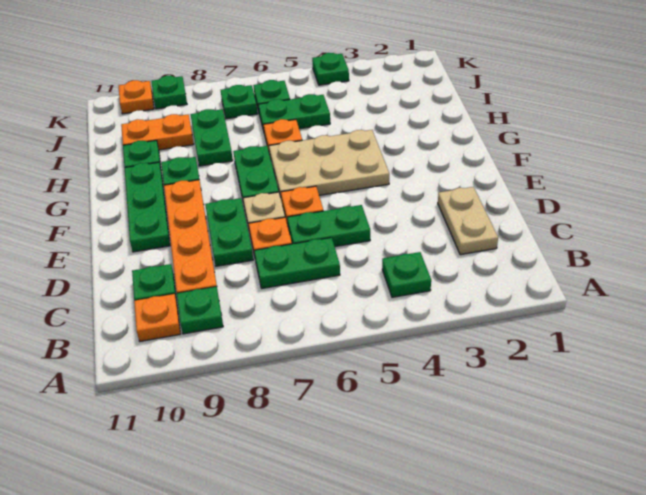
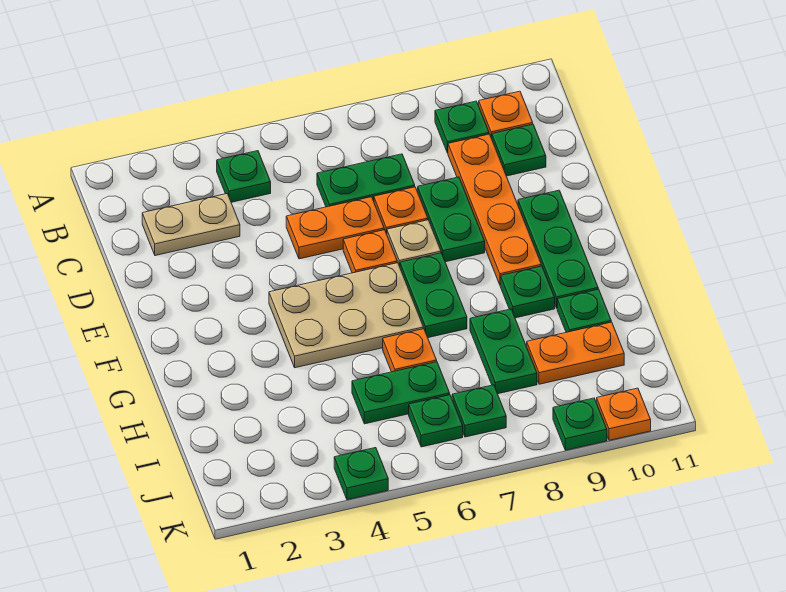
tan 1x2 plate [438,187,498,255] -> tan 1x2 plate turned to [142,194,240,256]
green 1x2 plate [287,205,370,247] -> orange 1x2 plate [286,197,384,259]

